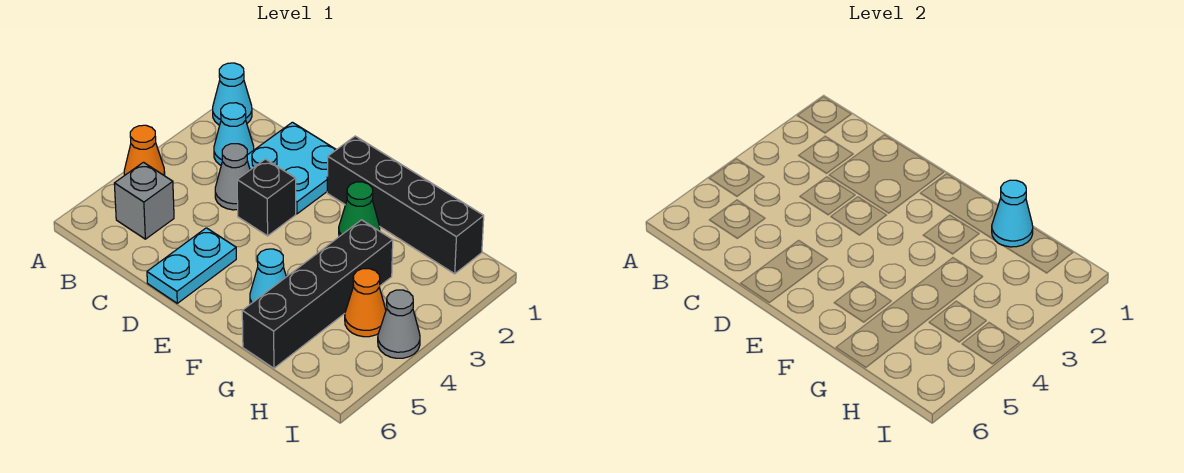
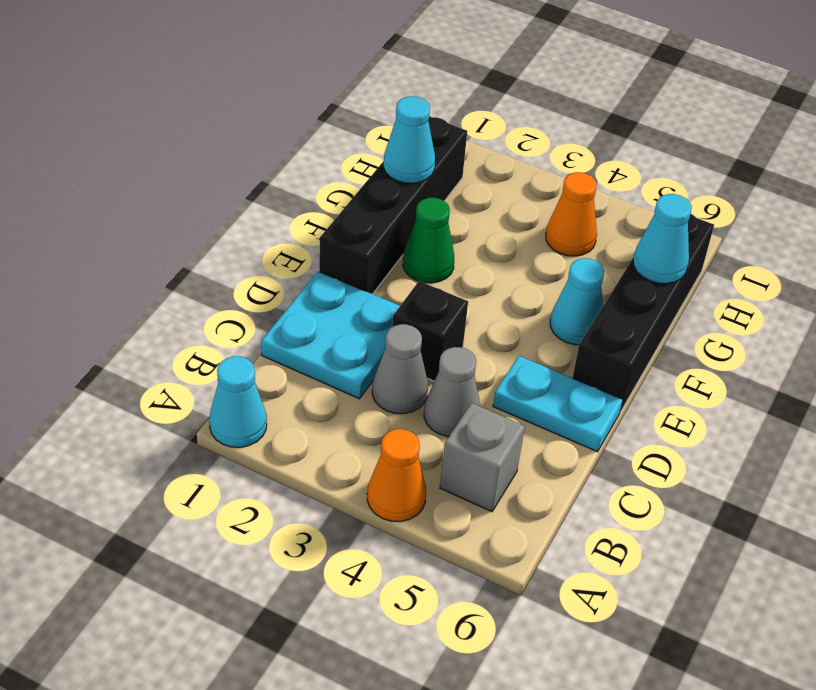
cyan 1x1 cone [214,103,254,165] -> cyan 1x1 cone moved to [633,194,692,284]
black 1x4 brick [242,220,393,368] -> black 1x4 brick turned to [572,214,714,412]
grey 1x1 cone [378,290,420,358] -> grey 1x1 cone moved to [424,347,480,437]

